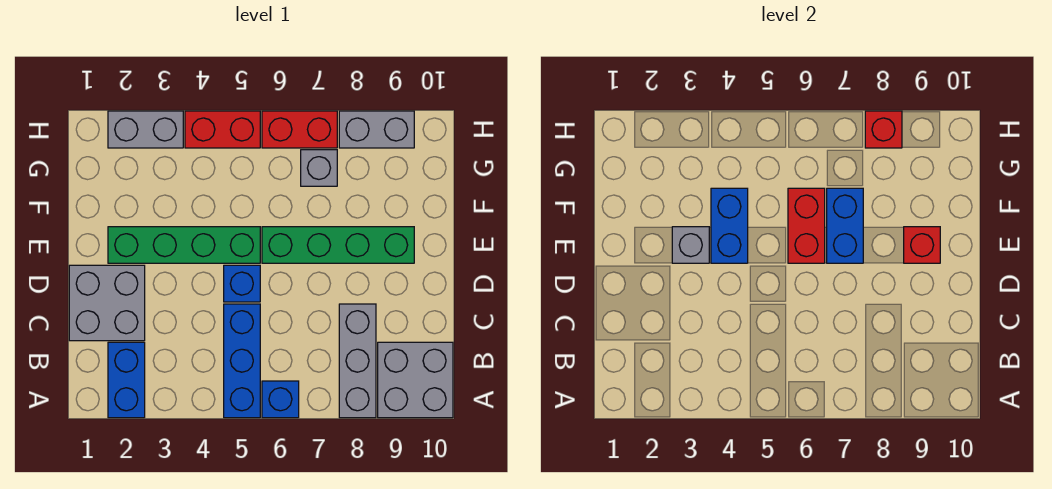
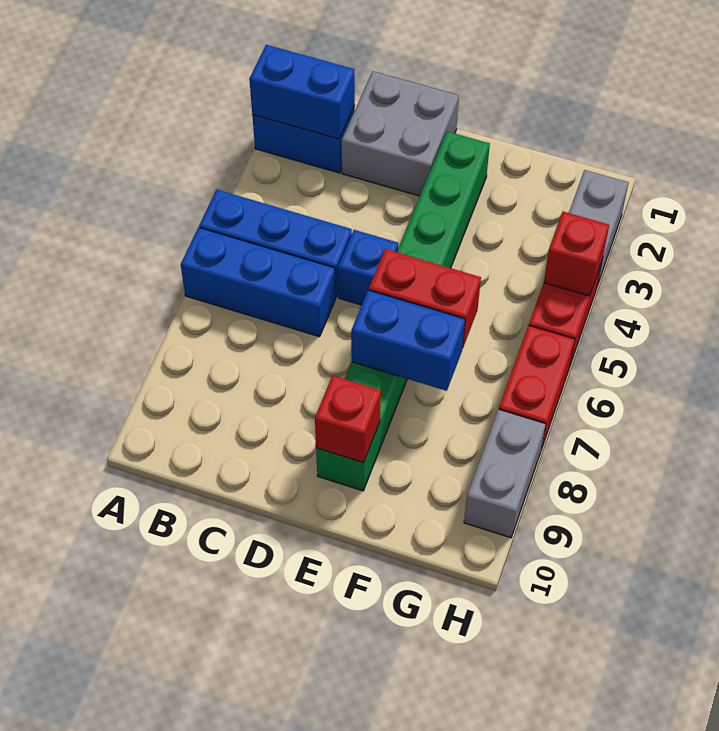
blue 1x1 brick [262,381,299,418] -> blue 1x3 brick [181,228,336,337]
grey 1x3 brick [339,304,376,418] -> none
grey 2x2 brick [378,342,453,418] -> none
grey 1x1 brick [672,227,709,263] -> none
blue 1x2 brick [711,188,748,263] -> blue 1x2 brick moved to [249,45,355,139]
grey 1x1 brick [301,150,337,186] -> none
red 1x1 brick [865,111,902,148] -> red 1x1 brick moved to [544,212,609,296]

